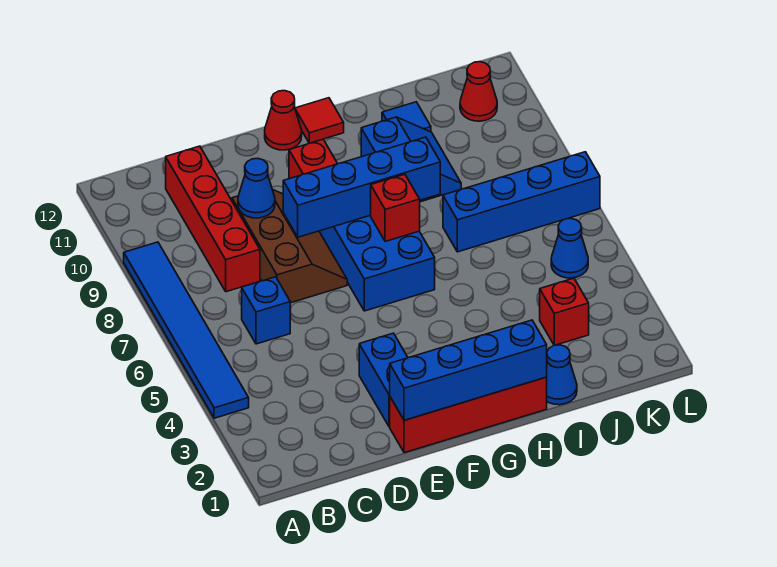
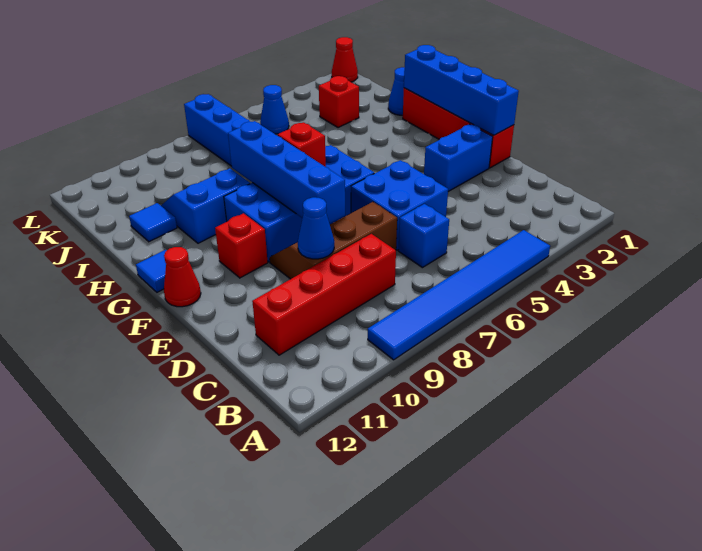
none -> blue 2x2 brick [351,160,448,250]
red 1x1 tile [295,98,344,143] -> blue 1x1 tile [136,250,167,292]
red 1x1 cone [460,62,497,121] -> red 1x1 cone moved to [332,37,358,82]

